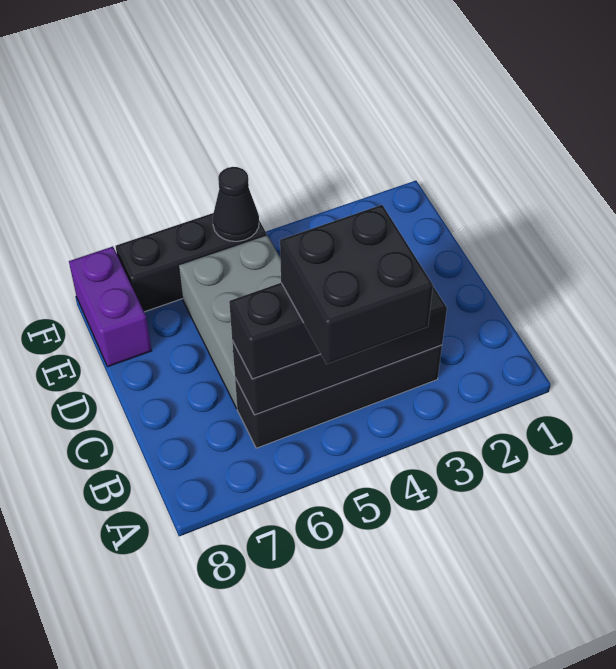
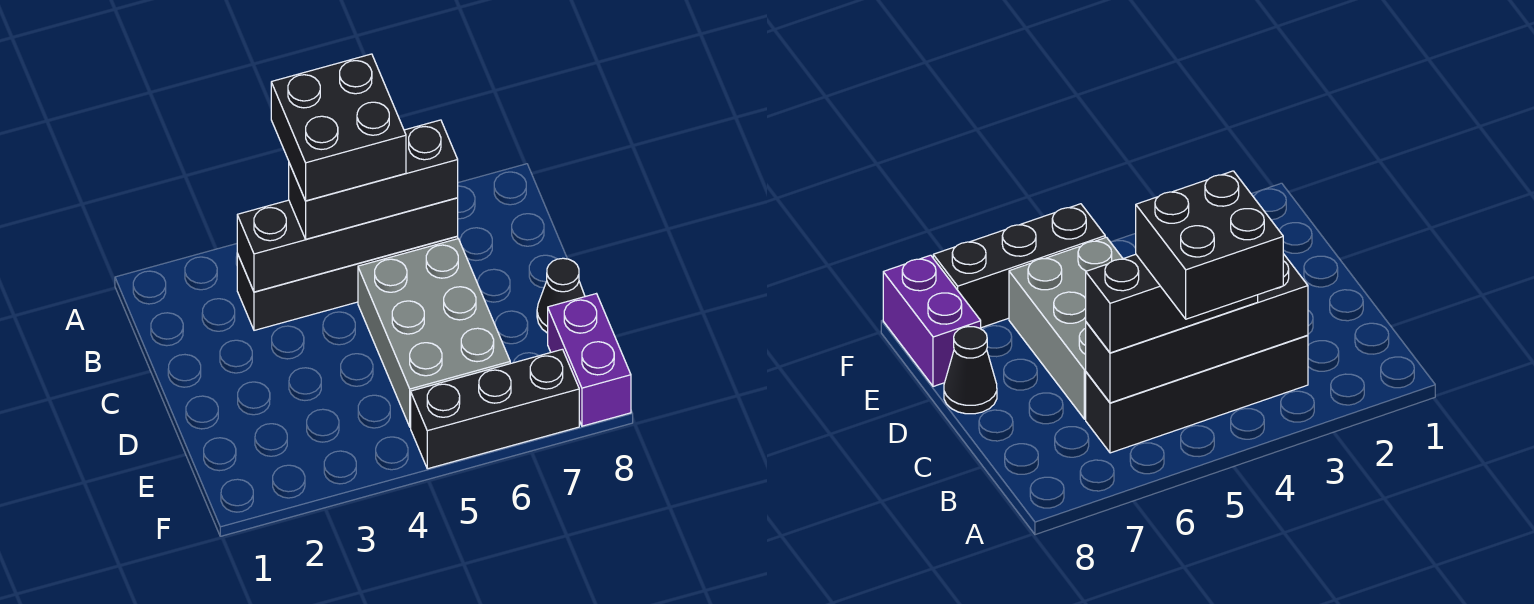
black 1x1 cone [213,167,259,241] -> black 1x1 cone moved to [537,258,585,333]

